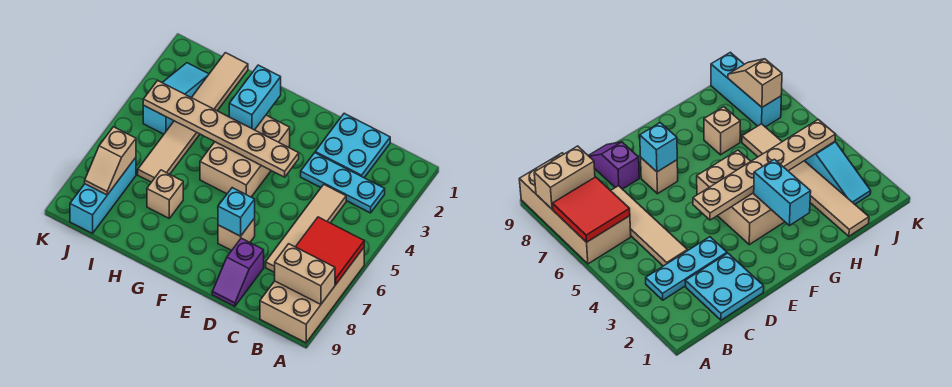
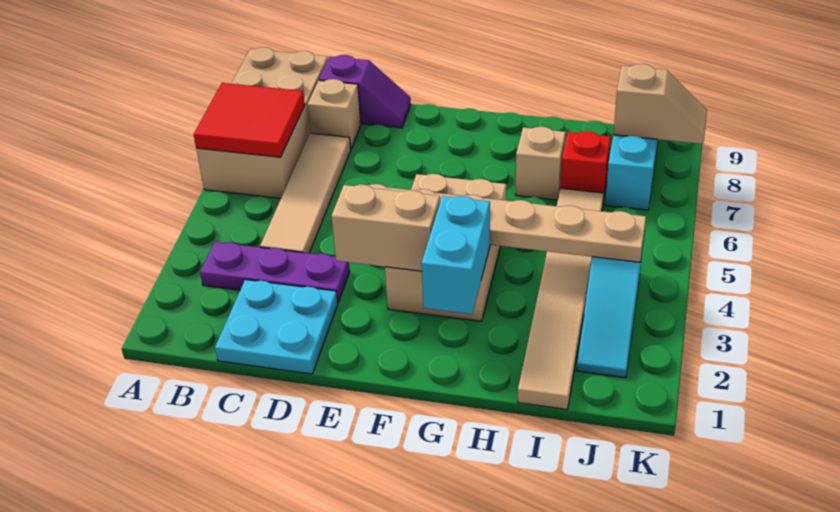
tan 1x2 brick [275,244,335,304] -> tan 1x2 brick moved to [331,185,440,271]
cyan 1x3 plate [301,153,385,213] -> purple 1x3 plate [200,242,350,302]
purple 1x2 slope [212,238,264,306] -> purple 1x2 slope turned to [319,55,411,128]
tan 1x1 brick [218,218,255,250] -> tan 1x1 brick moved to [308,79,361,148]
cyan 1x1 brick [218,188,255,236] -> none
none -> red 1x1 brick [561,131,611,201]
tan 1x2 slope [85,127,136,195] -> tan 1x2 slope turned to [613,64,707,144]

